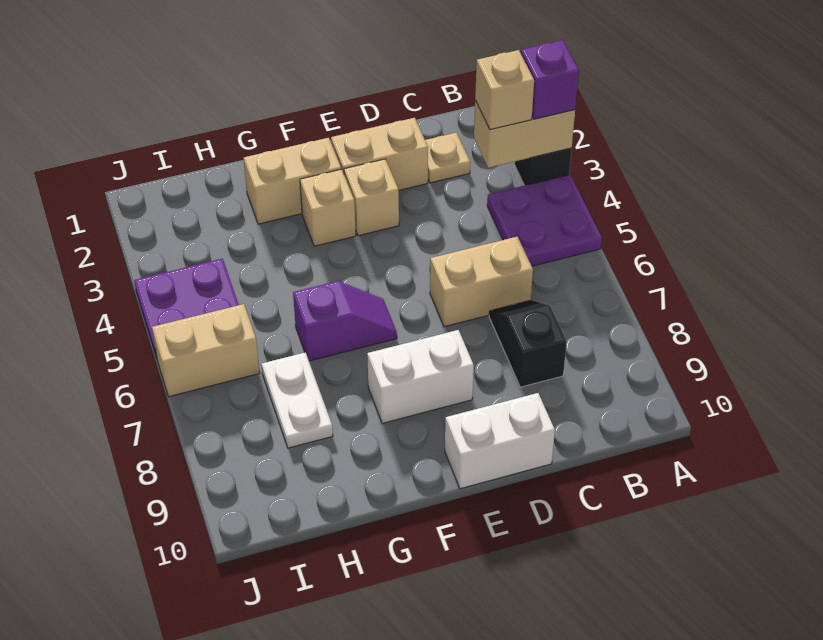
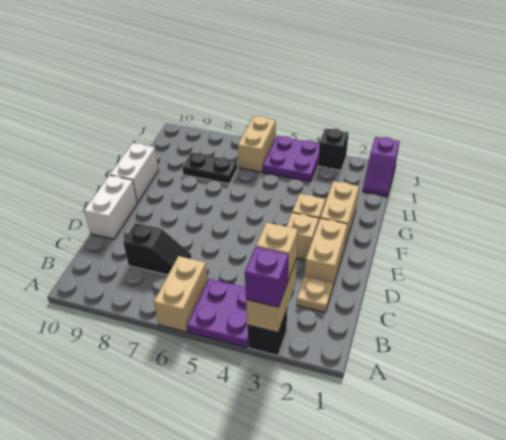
tan 1x2 brick [430,237,533,327] -> tan 1x2 brick moved to [154,256,208,332]
white 1x2 brick [367,330,474,423] -> white 1x2 brick moved to [110,143,158,203]
purple 1x2 slope [293,281,397,361] -> purple 1x2 slope moved to [363,137,400,196]
white 1x2 plate [262,352,333,448] -> black 1x2 plate [182,153,237,184]
none -> black 1x1 brick [318,128,349,170]

